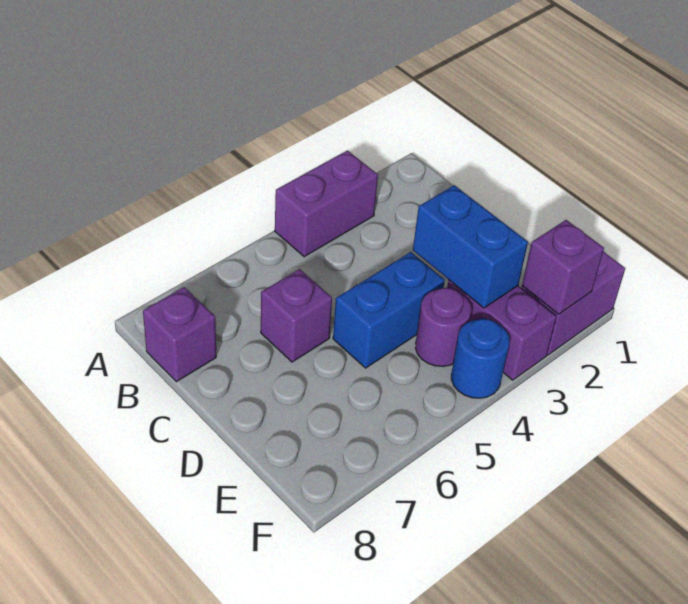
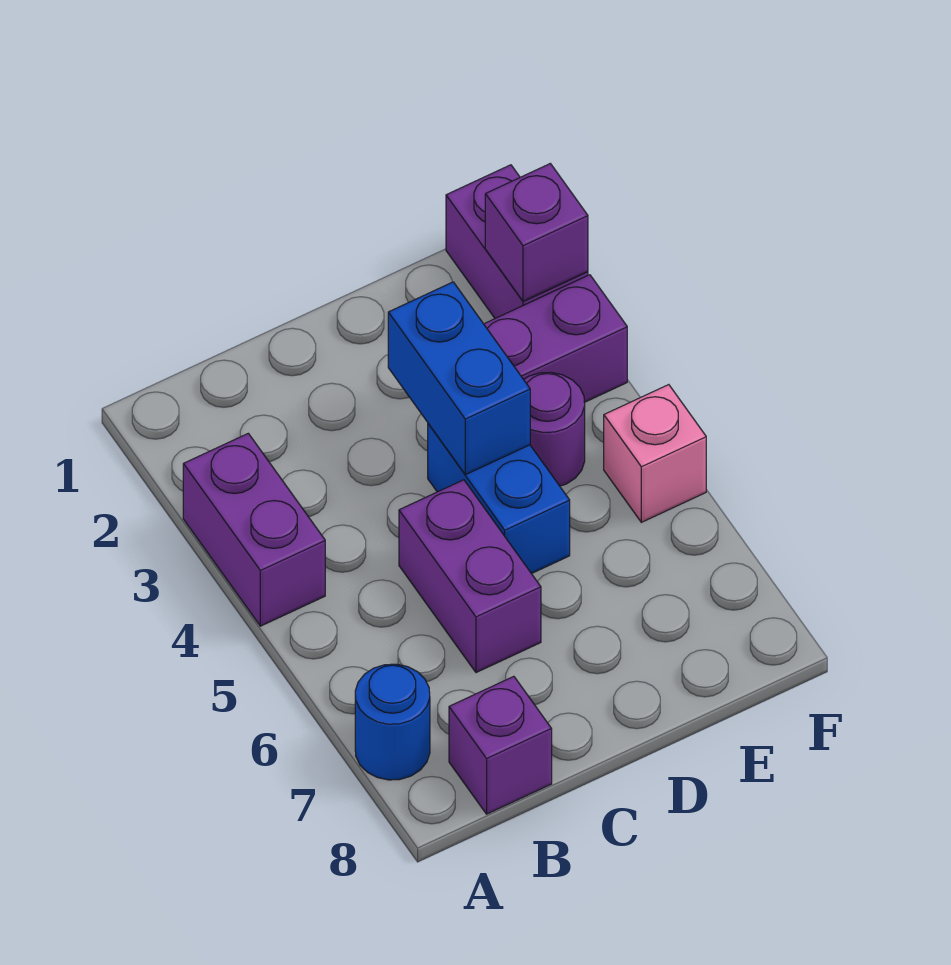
purple 1x1 brick [261,269,332,362] -> purple 1x2 brick [399,480,541,673]
blue 1x2 brick [413,185,528,308] -> blue 1x2 brick turned to [388,282,530,475]
blue 1x1 round brick [451,319,510,398] -> blue 1x1 round brick moved to [355,664,430,780]
none -> pink 1x1 brick [604,385,706,522]

